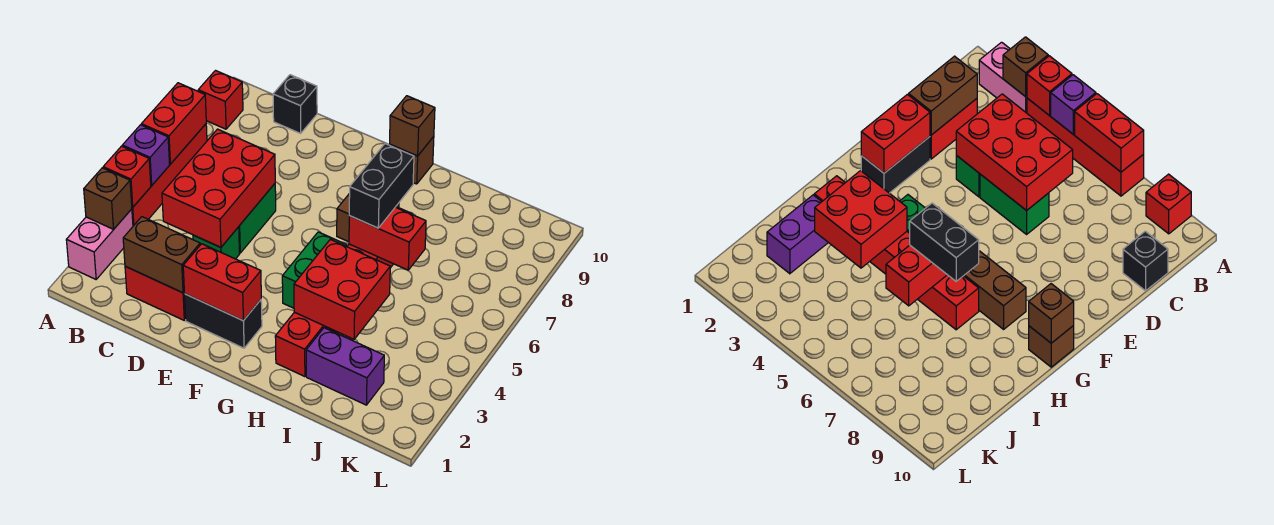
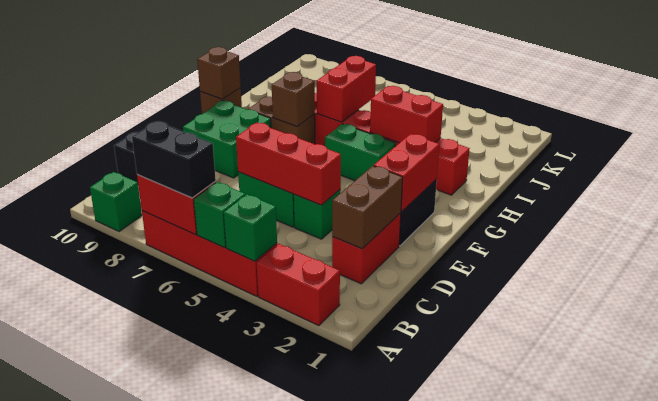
pink 1x2 brick [66,209,133,279] -> red 1x2 brick [257,244,340,326]
brown 1x1 brick [84,168,132,229] -> brown 1x1 brick moved to [272,72,315,127]
red 1x1 brick [103,146,151,207] -> green 1x1 brick [224,194,277,261]
purple 1x1 brick [122,125,170,186] -> green 1x1 brick [194,182,245,248]
red 1x1 brick [198,71,243,129] -> green 1x1 brick [90,172,142,232]
red 2x3 brick [162,129,275,247] -> red 1x3 brick [236,123,341,205]
none -> green 2x2 brick [183,101,271,178]
red 2x2 brick [294,239,390,339] -> red 1x2 brick [370,86,443,143]
black 1x2 brick [349,144,414,228] -> black 1x2 brick moved to [132,121,216,198]
purple 1x2 brick [306,328,384,405] -> none

